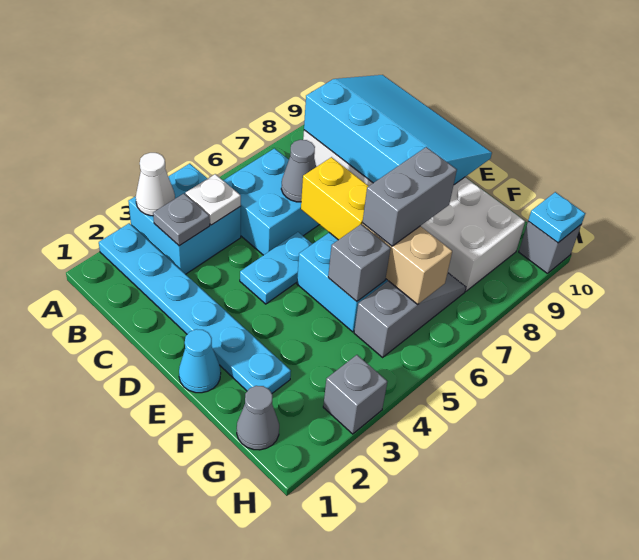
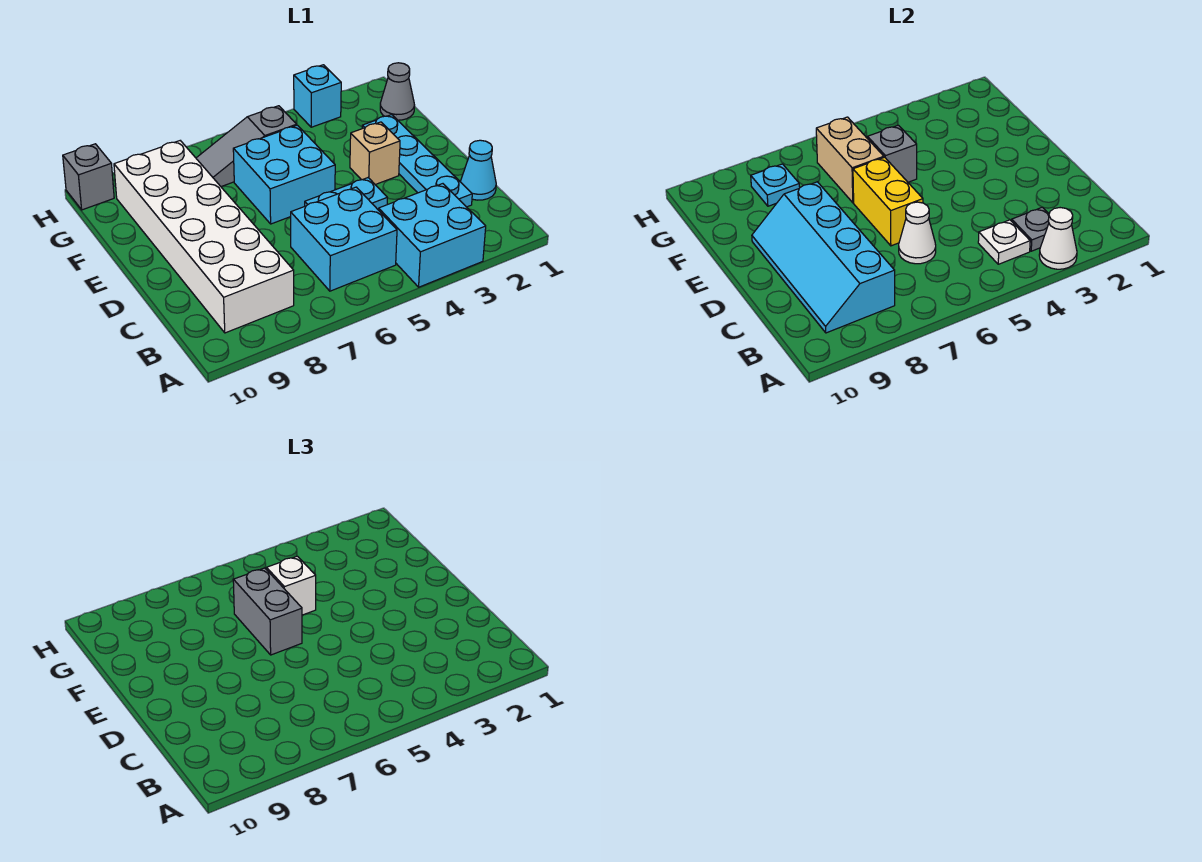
cyan 1x6 plate [99,223,291,393] -> cyan 1x4 plate [362,115,472,207]
cyan 3x4 slope [304,75,492,185] -> cyan 2x4 slope [752,182,895,333]
grey 1x1 cone [281,140,316,202] -> white 1x1 cone [899,202,936,264]
cyan 1x1 cone [179,329,221,393] -> cyan 1x1 cone moved to [460,140,496,200]
none -> tan 1x1 brick [350,122,400,185]
none -> white 1x1 brick [266,556,316,615]
grey 1x2 brick [363,147,457,246] -> grey 1x2 brick turned to [233,568,302,655]
grey 1x1 brick [323,355,387,434] -> cyan 1x1 brick [294,65,341,127]
cyan 1x1 plate [528,192,585,243] -> cyan 1x1 plate moved to [751,164,800,206]

